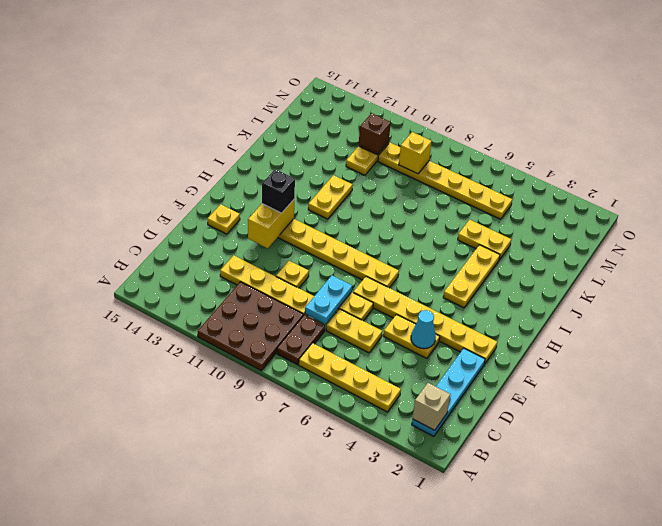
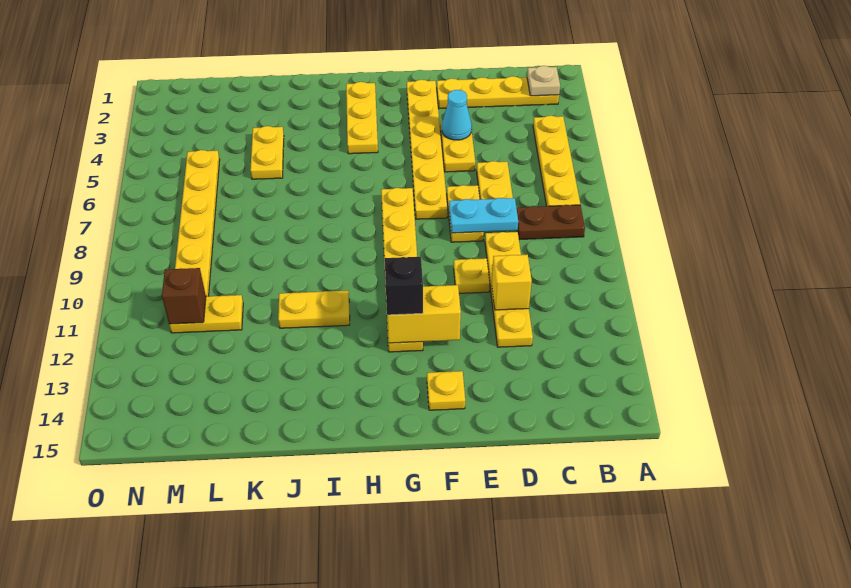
brown 3x3 plate [198,282,303,371] -> none
cyan 1x4 plate [412,348,485,436] -> yellow 1x4 plate [437,76,559,109]
tan 1x1 brick [413,383,450,430] -> tan 1x1 plate [527,66,560,96]
yellow 1x3 plate [443,245,500,308] -> yellow 1x3 plate turned to [346,82,378,154]
yellow 1x1 brick [399,132,432,174] -> yellow 1x1 brick moved to [492,255,532,310]

